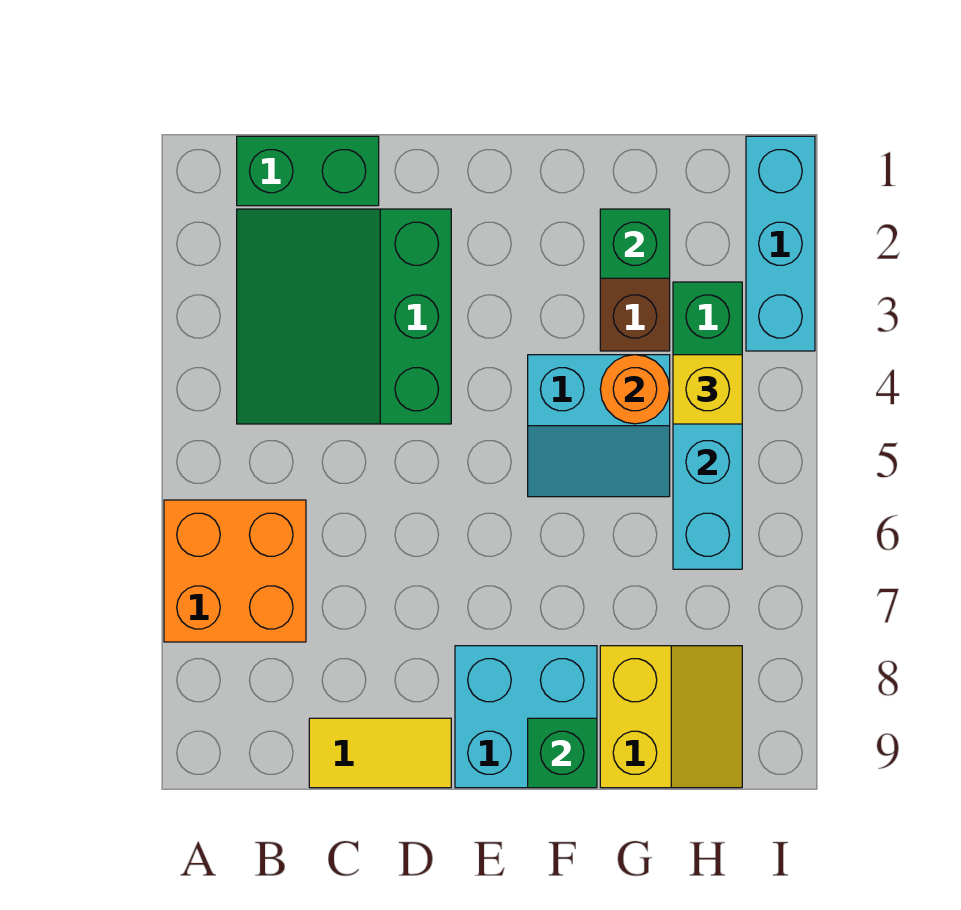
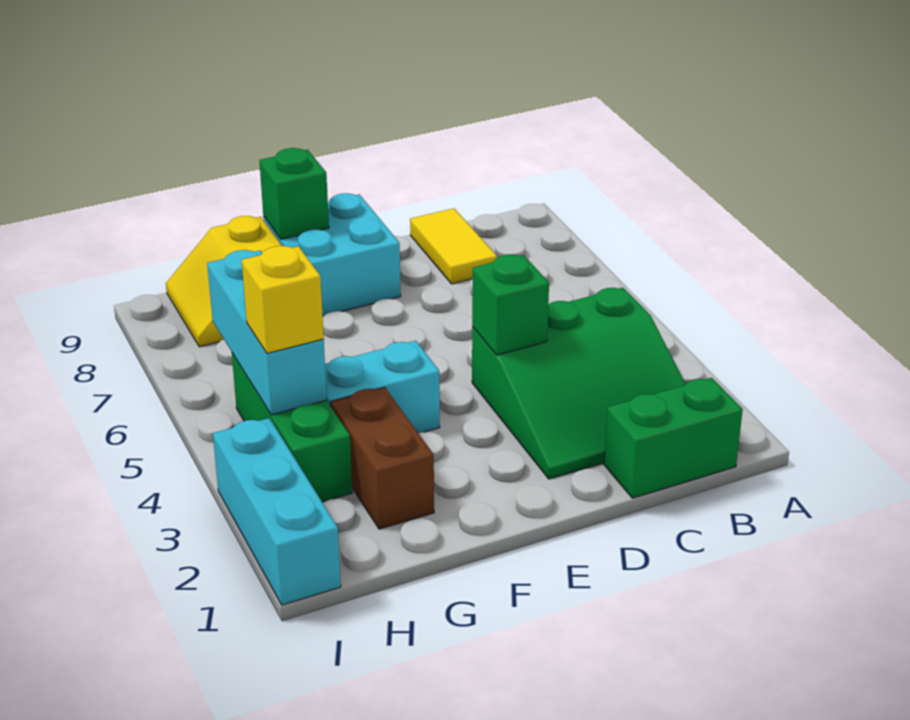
orange 2x2 brick [164,500,306,642] -> none
green 3x3 slope [237,209,451,424] -> green 3x3 slope turned to [472,288,686,479]
yellow 1x2 tile [309,718,451,788] -> yellow 1x2 tile turned to [410,208,497,284]
green 1x1 brick [600,209,670,278] -> green 1x1 brick moved to [472,255,549,355]
orange 1x1 round brick [600,355,670,424] -> none

